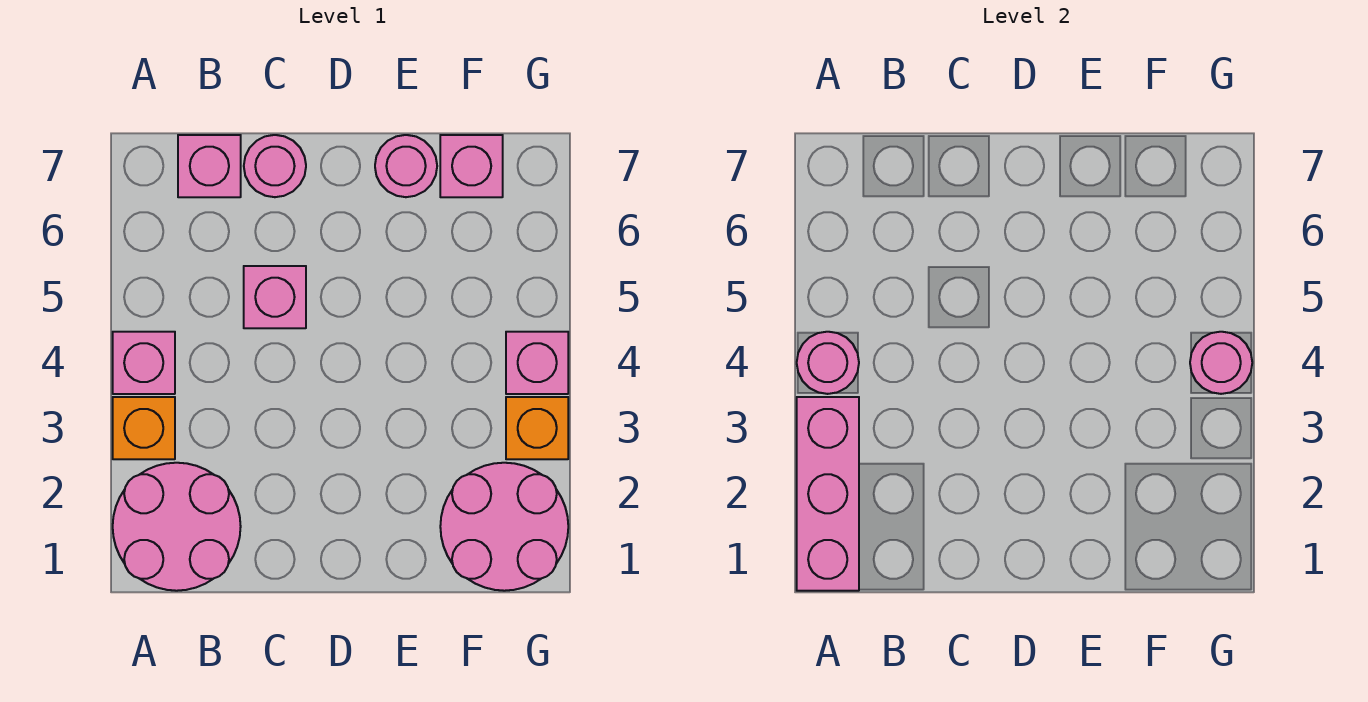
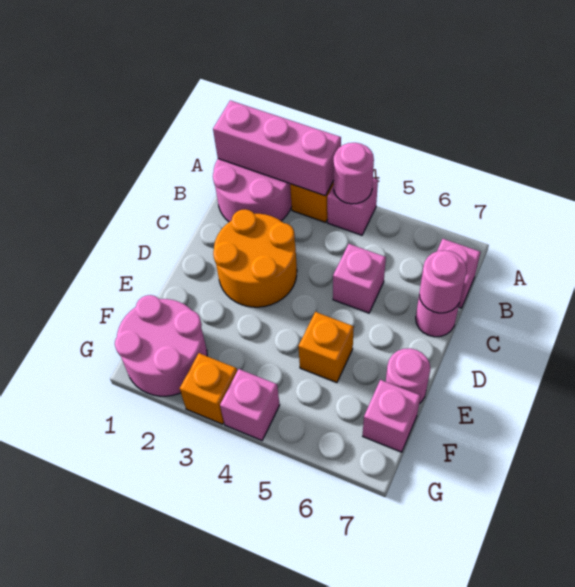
none -> orange 2x2 round brick [213,209,297,307]
none -> orange 1x1 brick [298,312,354,383]
pink 1x1 round brick [1190,332,1252,394] -> pink 1x1 round brick moved to [419,250,467,313]

